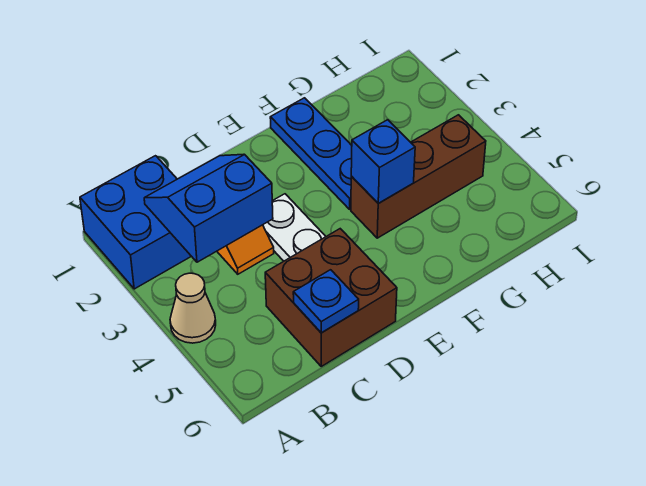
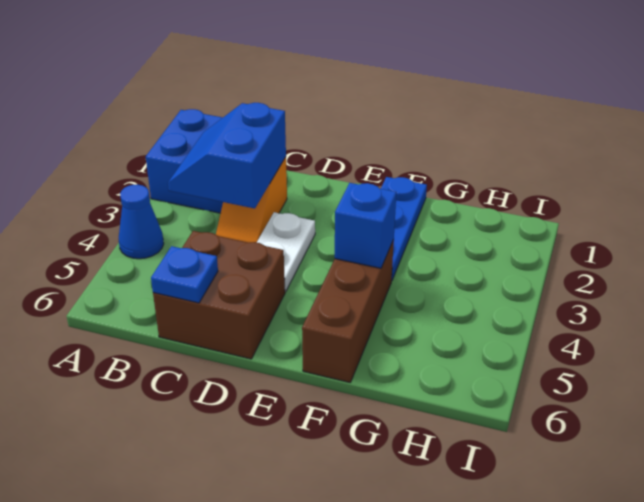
tan 1x1 cone [170,273,216,343] -> blue 1x1 cone [119,185,164,259]
blue 2x2 slope [144,154,273,262] -> blue 2x2 slope turned to [168,103,286,208]
brown 1x3 brick [351,115,486,238] -> brown 1x3 brick turned to [302,240,394,382]

